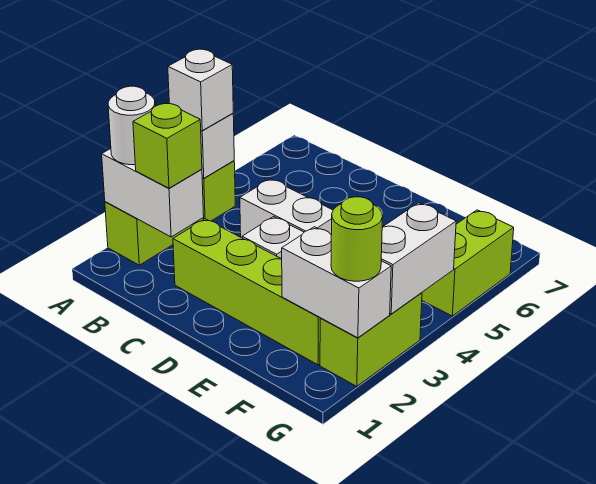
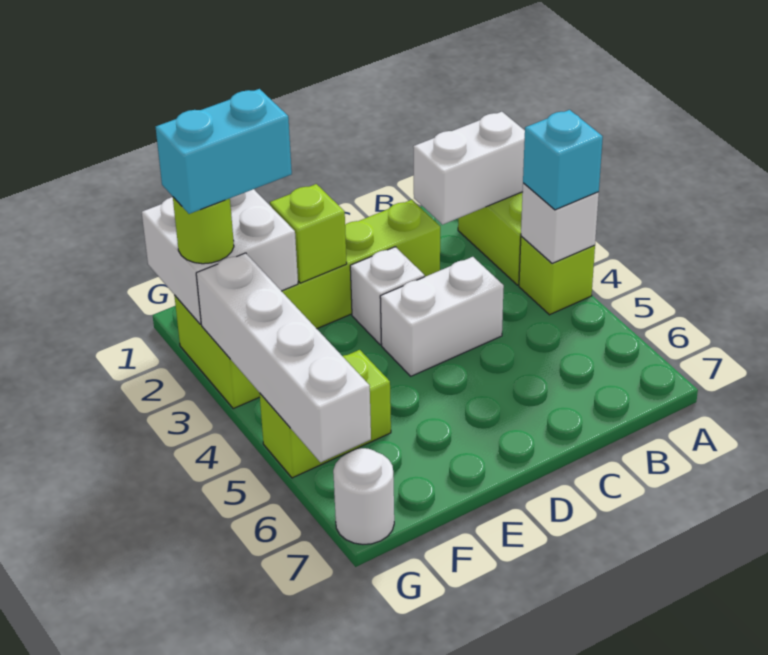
white 1x1 round brick [108,86,155,165] -> white 1x1 round brick moved to [333,448,394,544]
white 1x1 brick [168,49,233,131] -> cyan 1x1 brick [523,110,603,210]
lime 1x1 brick [133,103,202,188] -> lime 1x1 brick moved to [270,184,347,283]
white 1x2 brick [282,227,391,338] -> white 2x2 brick [142,189,298,324]
none -> cyan 1x2 brick [156,89,292,214]
white 1x2 brick [381,203,456,314] -> white 1x4 brick [196,253,371,462]
lime 1x2 brick [422,210,514,316] -> lime 1x2 brick turned to [260,350,391,478]

